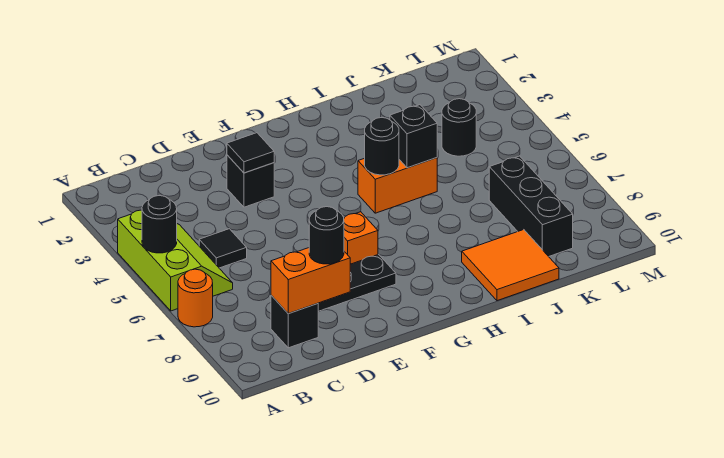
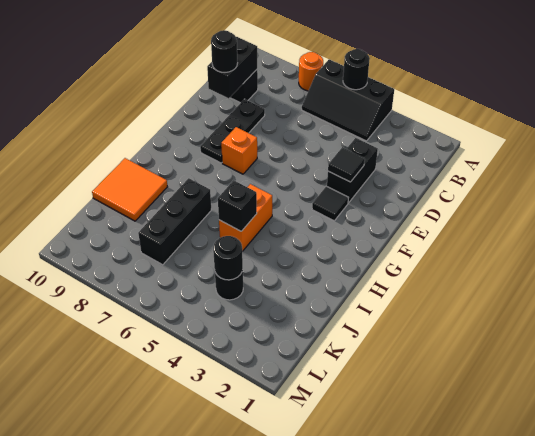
lime 2x3 slope [118,210,233,311] -> black 2x3 slope [302,59,394,141]
black 1x1 tile [199,229,247,268] -> black 1x1 tile moved to [312,186,348,221]
orange 1x2 brick [271,248,350,314] -> black 1x2 brick [207,37,257,98]
black 1x1 brick [227,155,274,207] -> black 1x2 brick [327,138,378,203]
black 1x1 round brick [365,118,399,175] -> black 1x1 round brick moved to [213,236,243,280]
black 1x3 brick [489,156,573,257] -> black 1x3 brick turned to [138,178,211,265]

